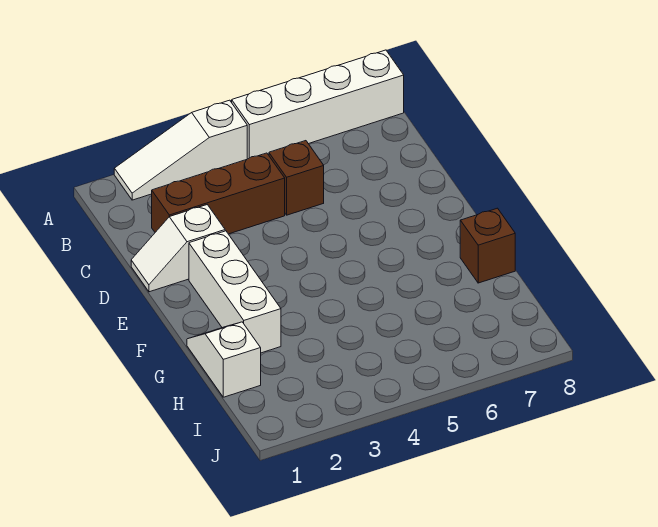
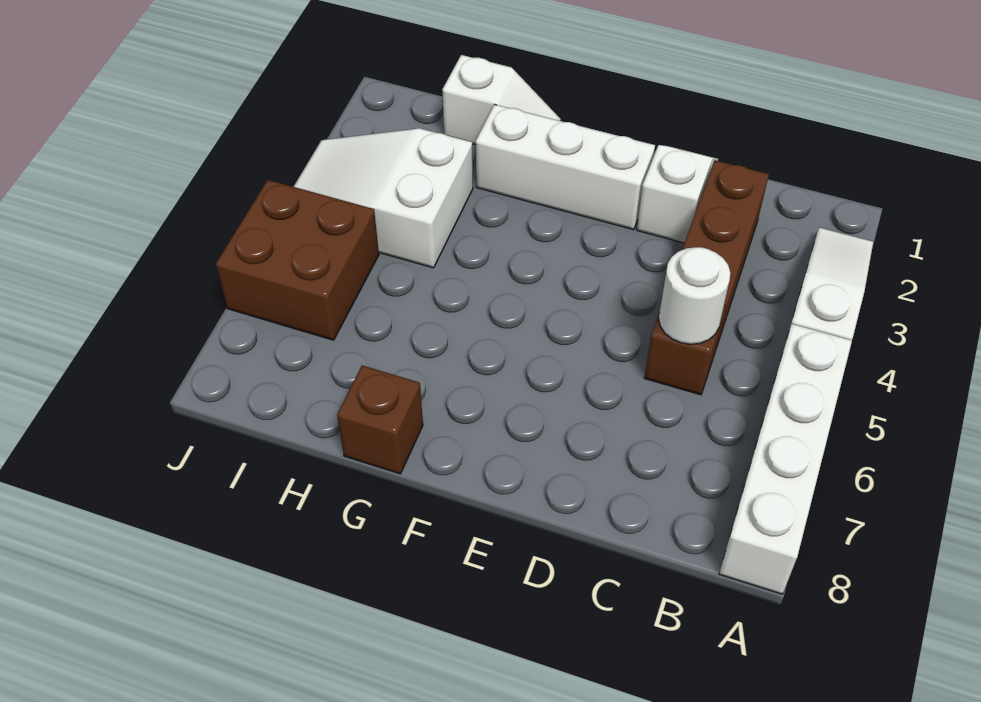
none -> white 1x1 round brick [659,247,730,344]
none -> white 2x3 slope [294,128,473,268]
none -> brown 2x2 brick [216,180,379,340]

